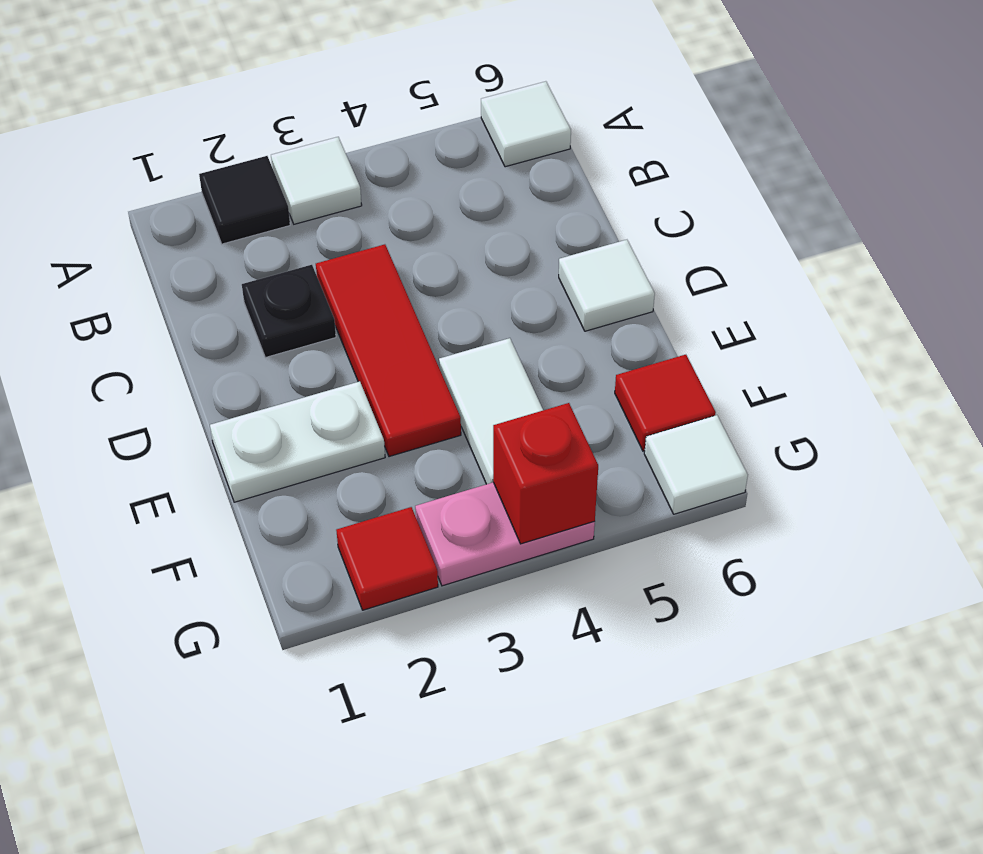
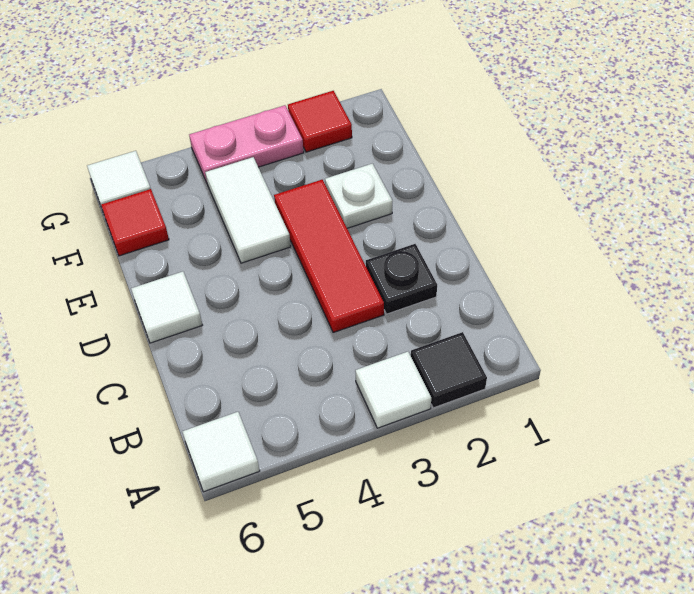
white 1x2 plate [210,381,385,502] -> white 1x1 plate [325,164,392,228]
red 1x1 brick [493,403,598,544] -> none

